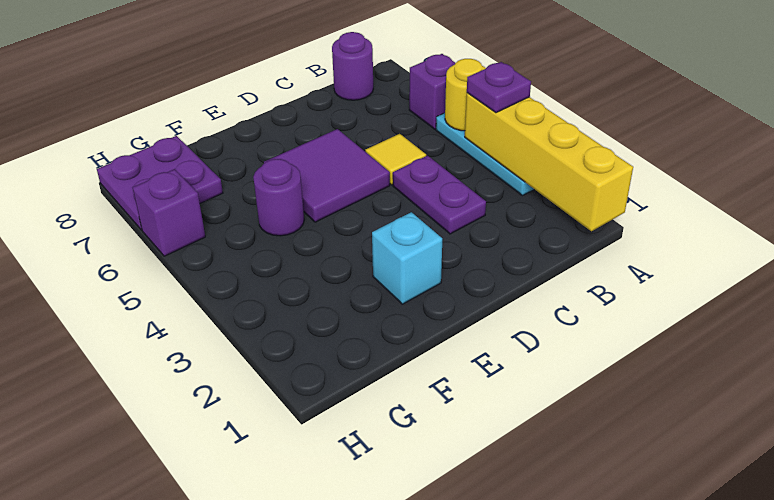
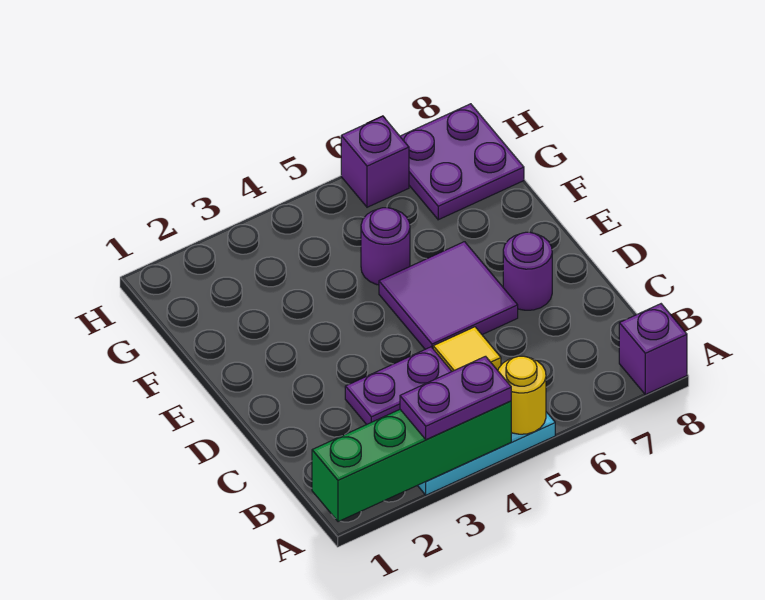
yellow 1x4 brick [465,93,633,231] -> green 1x4 brick [312,401,511,522]
purple 1x1 plate [467,62,531,113] -> purple 1x2 plate [400,356,511,440]
purple 1x1 brick [409,54,455,129] -> purple 1x1 brick moved to [619,304,687,395]
purple 1x1 round brick [332,32,373,100] -> purple 1x1 round brick moved to [503,232,552,310]
cyan 1x1 brick [372,212,442,304] -> none

